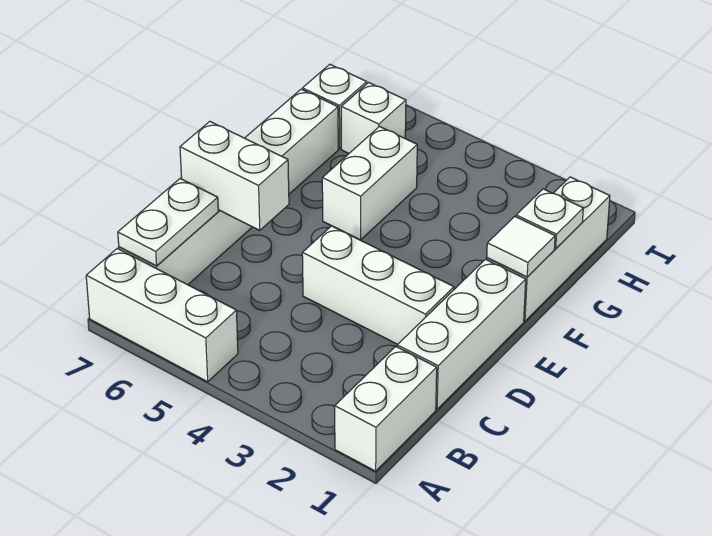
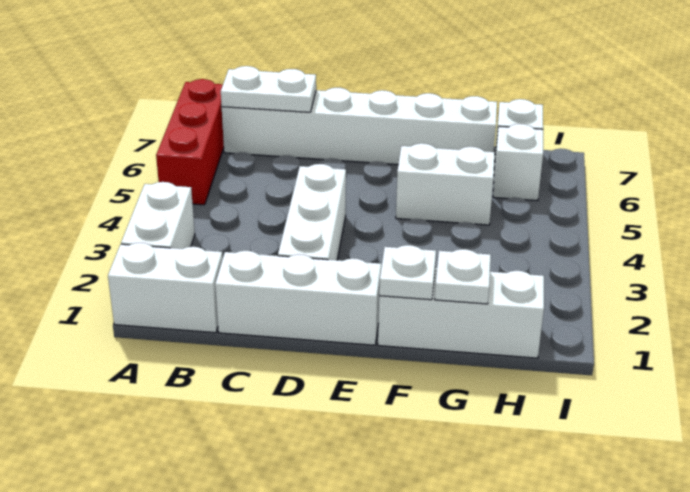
white 1x3 brick [86,248,238,382] -> red 1x3 brick [156,79,224,205]
white 1x2 brick [180,122,289,230] -> white 1x2 brick moved to [121,182,195,249]
white 1x1 tile [487,217,555,277] -> white 1x1 plate [379,245,436,300]

